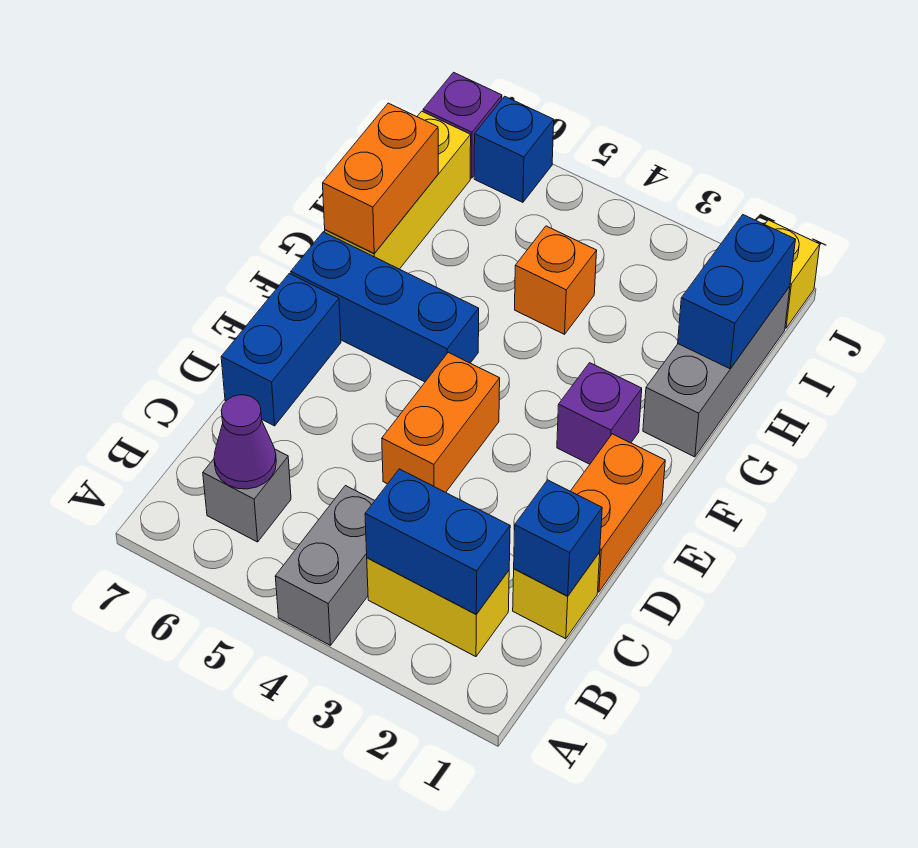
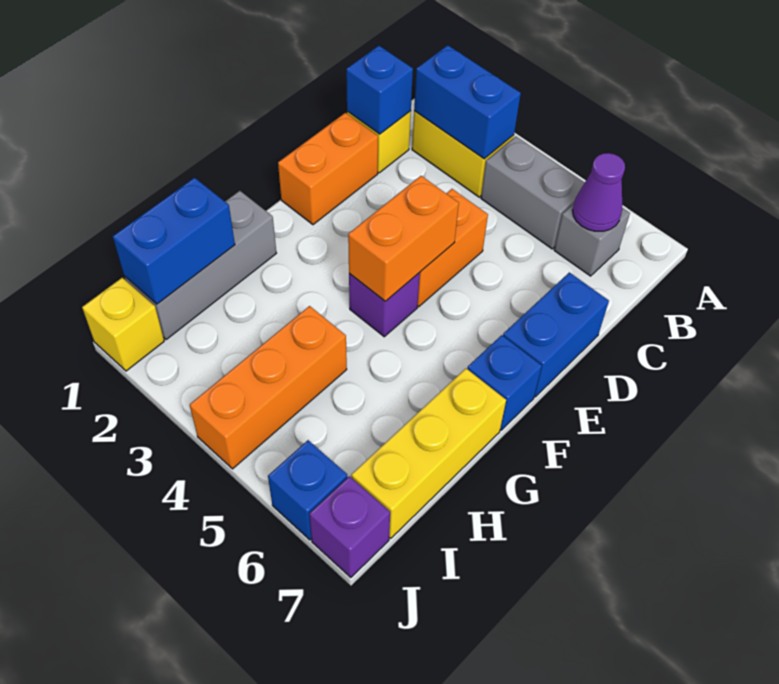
grey 1x2 brick [275,486,375,645] -> grey 1x2 brick turned to [481,136,585,249]
purple 1x1 brick [557,363,642,464] -> purple 1x1 brick moved to [349,273,420,337]
blue 1x3 brick [291,232,479,382] -> blue 1x1 brick [467,335,542,430]
orange 1x2 brick [323,103,438,253] -> orange 1x2 brick moved to [348,176,459,301]
orange 1x1 brick [515,226,597,334] -> orange 1x3 brick [190,306,347,469]

